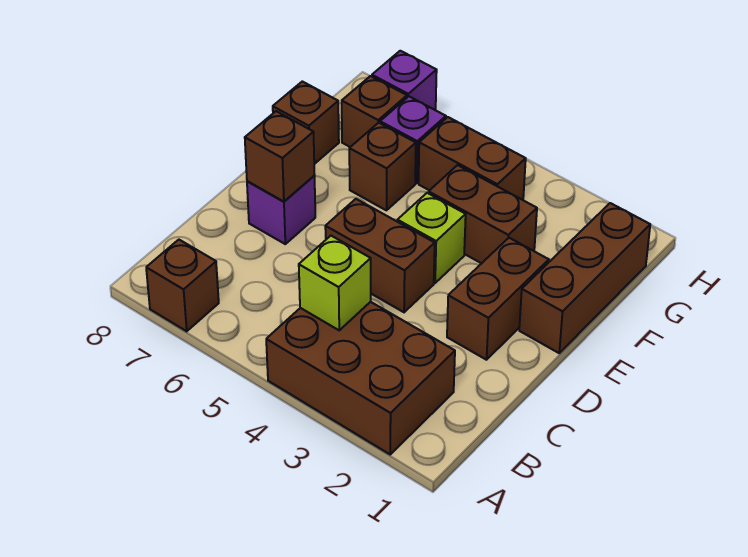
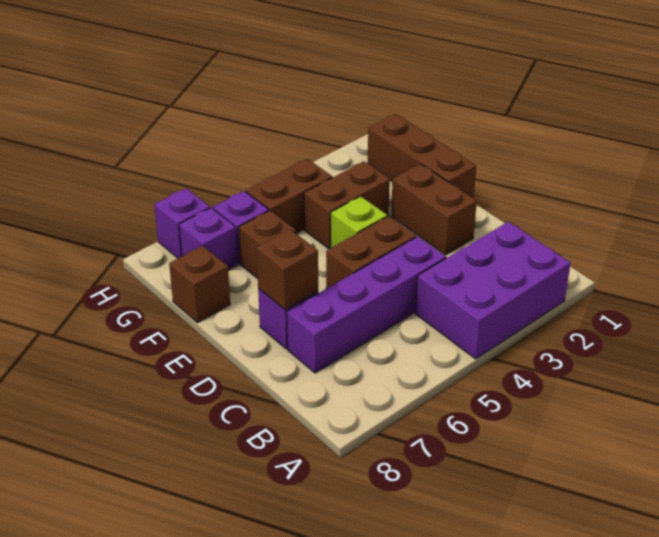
brown 2x3 brick [266,302,455,454] -> purple 2x3 brick [415,222,570,359]
brown 1x1 brick [146,240,219,331] -> none
lime 1x1 brick [299,236,371,330] -> none
none -> purple 1x4 brick [287,236,446,373]
brown 1x1 brick [342,76,407,147] -> purple 1x1 brick [179,208,238,270]

